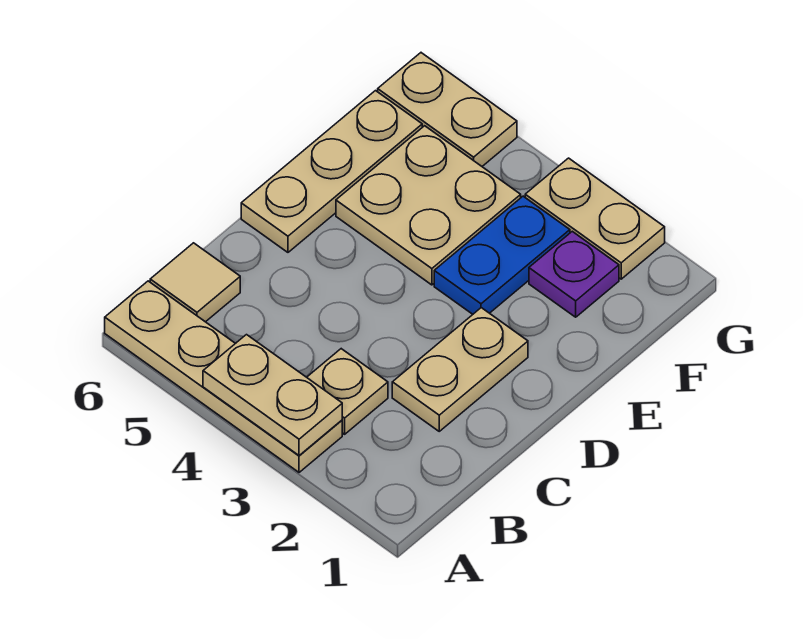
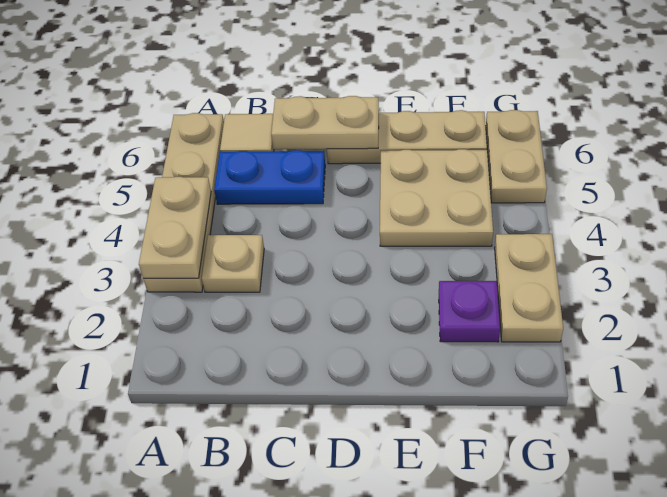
tan 1x2 plate [392,308,528,431] -> tan 1x2 plate moved to [271,96,379,149]
blue 1x2 plate [434,196,570,314] -> blue 1x2 plate moved to [214,150,325,204]

